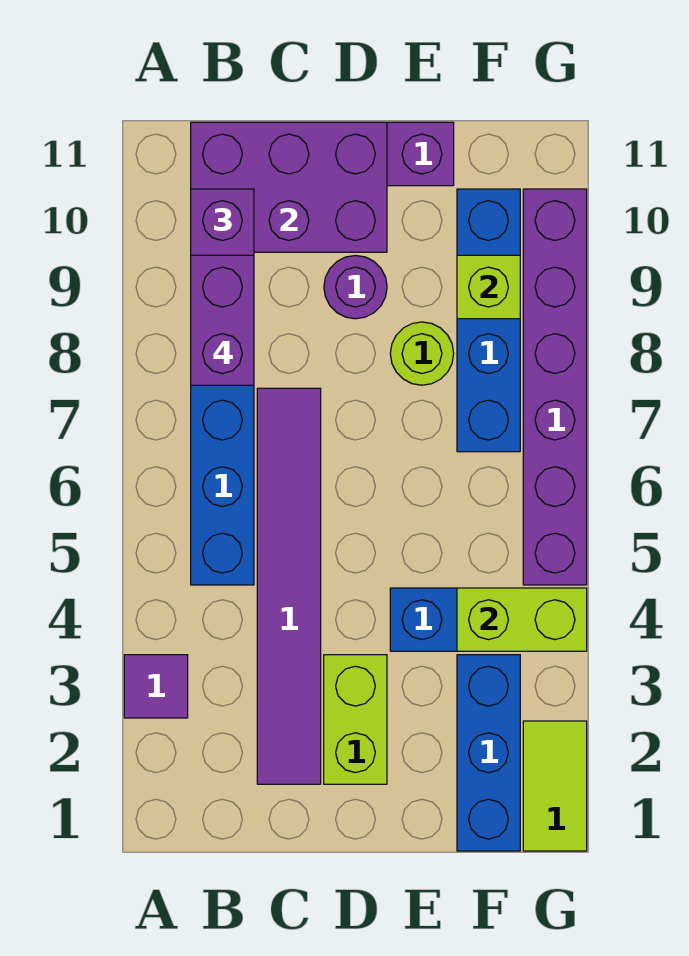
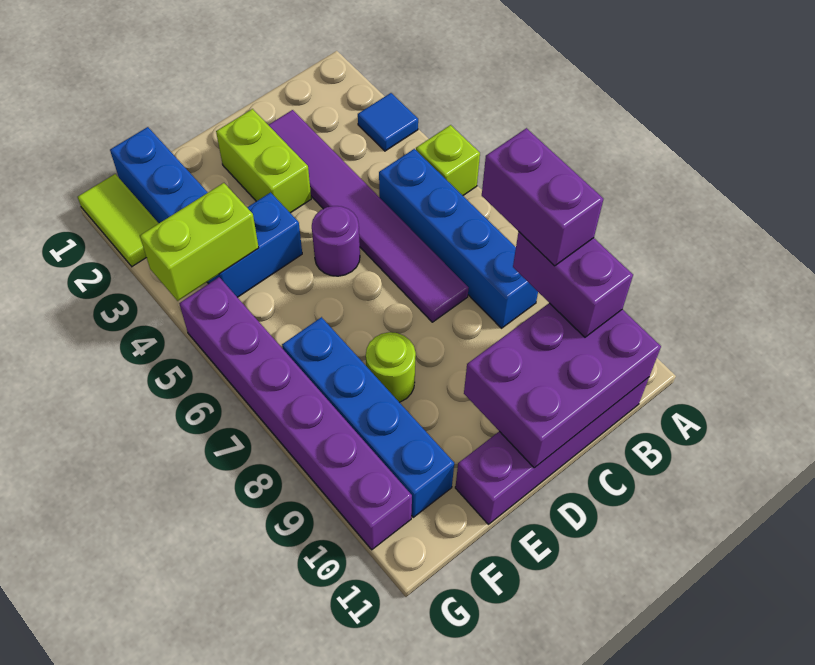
purple 1x1 tile [124,655,188,718] -> blue 1x1 tile [358,93,418,151]
purple 1x1 round brick [324,256,387,319] -> purple 1x1 round brick moved to [312,206,360,276]
lime 1x1 brick [457,255,520,319] -> lime 1x1 brick moved to [416,125,480,195]

